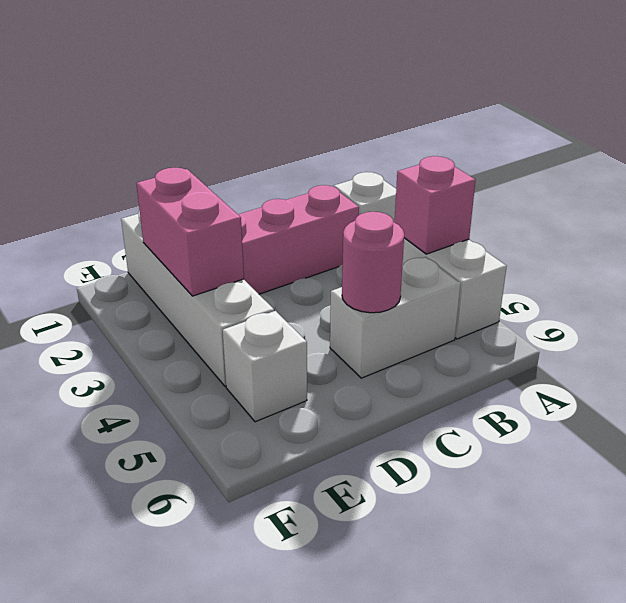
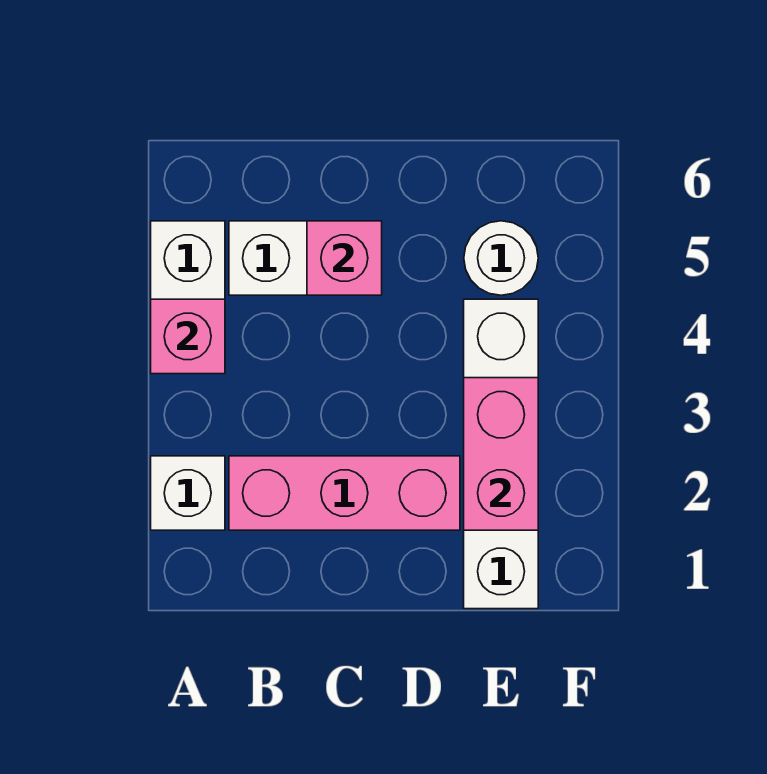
pink 1x1 round brick [342,212,404,313] -> pink 1x1 brick [307,221,382,295]
white 1x1 brick [223,311,307,422] -> white 1x1 round brick [464,221,538,295]

